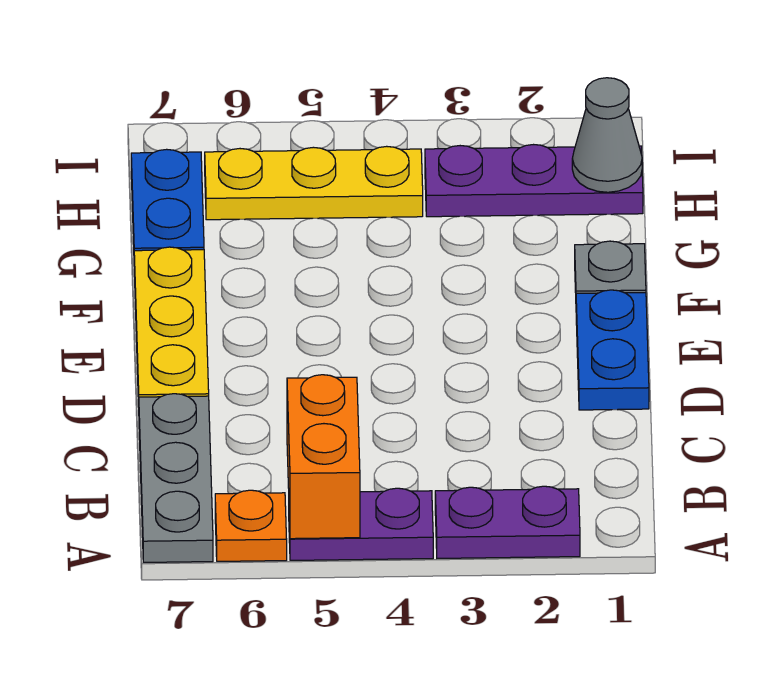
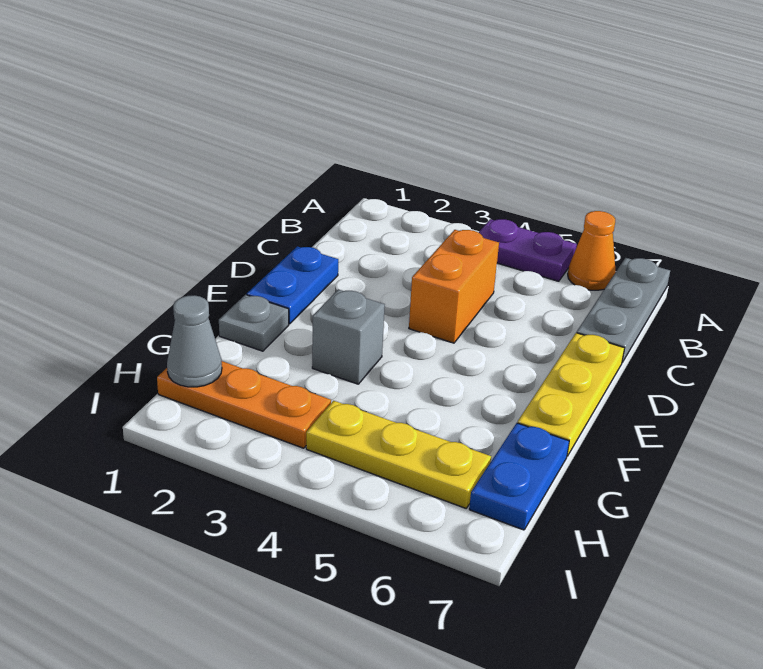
purple 1x2 plate [435,486,580,558] -> none
orange 1x2 brick [287,375,360,539] -> orange 1x2 brick moved to [409,230,499,343]
orange 1x1 plate [215,490,287,561] -> orange 1x1 cone [568,211,616,290]
none -> grey 1x1 brick [312,289,385,384]
purple 1x3 plate [425,145,643,217] -> orange 1x3 plate [157,361,331,448]

